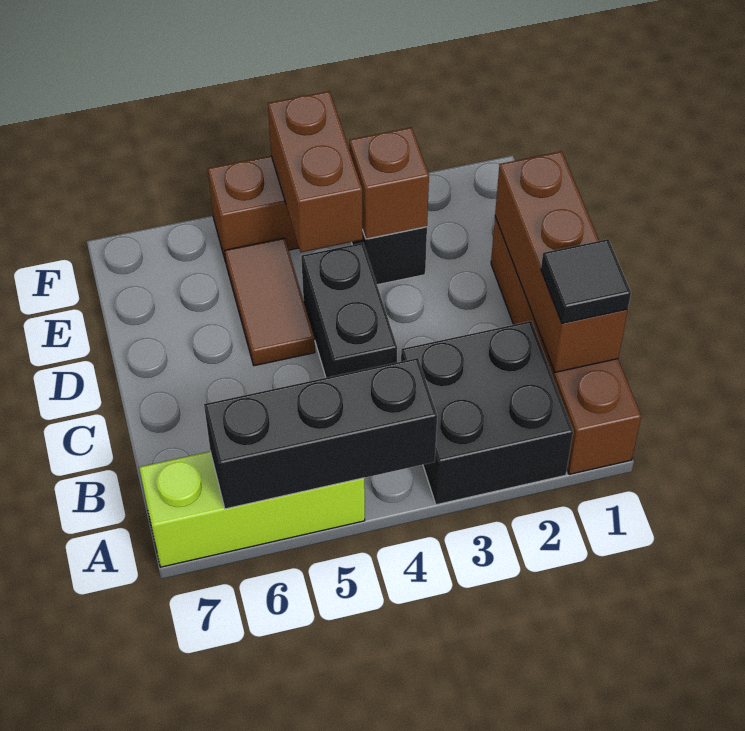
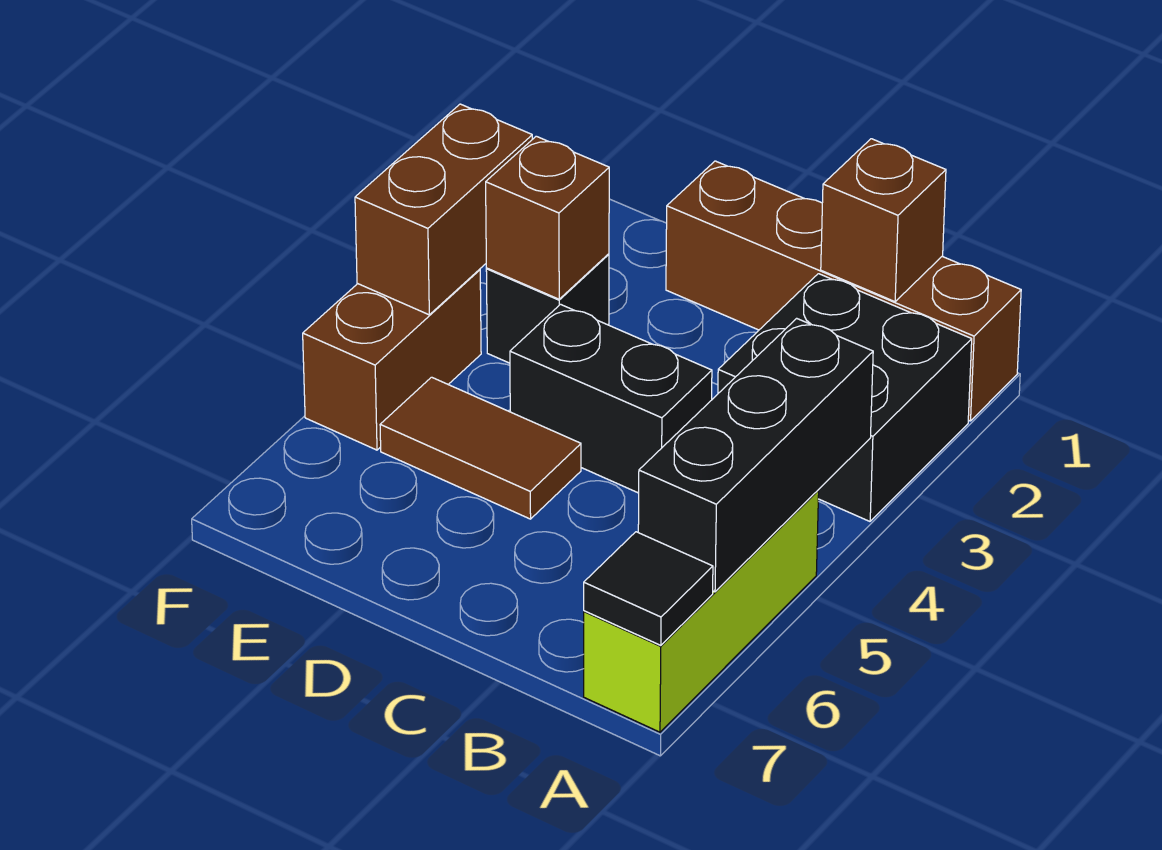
brown 1x3 brick [495,151,628,372] -> brown 1x1 brick [821,139,946,302]
black 1x1 tile [541,239,631,323] -> black 1x1 tile moved to [584,532,713,645]
brown 1x2 brick [268,91,363,252] -> brown 1x2 brick turned to [355,104,532,315]

